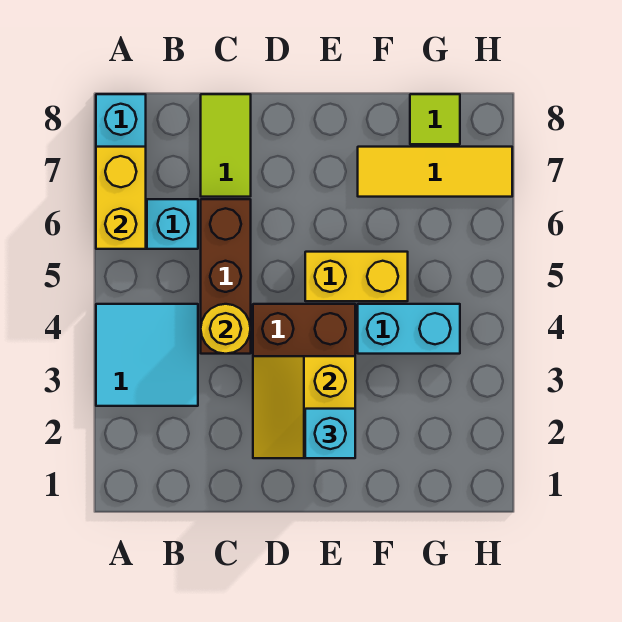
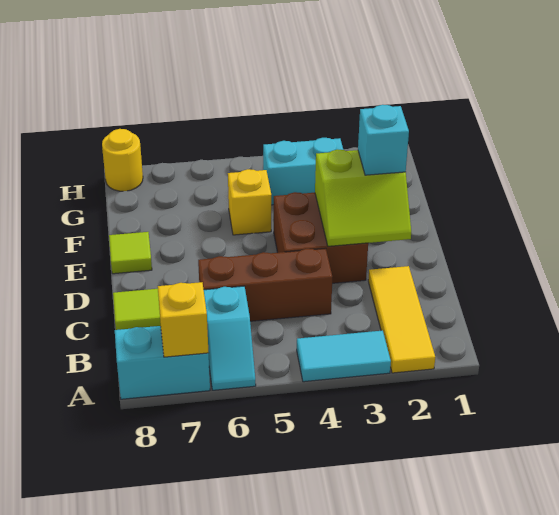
cyan 2x2 tile [96,304,198,406] -> cyan 1x2 tile [297,331,391,382]
yellow 1x2 brick [96,147,146,249] -> yellow 1x1 brick [158,282,209,357]
yellow 1x1 round brick [201,304,251,354] -> yellow 1x1 round brick moved to [102,129,143,191]
yellow 2x2 slope [253,356,355,458] -> lime 2x2 slope [315,149,411,246]
yellow 1x2 brick [305,252,408,301] -> yellow 1x1 brick [228,169,271,235]
cyan 1x2 brick [358,304,460,354] -> cyan 1x2 brick turned to [263,138,343,205]
yellow 1x3 tile [358,147,512,197] -> yellow 1x3 tile moved to [368,266,435,373]
lime 1x1 tile [410,94,460,144] -> lime 1x1 tile moved to [109,232,152,274]

